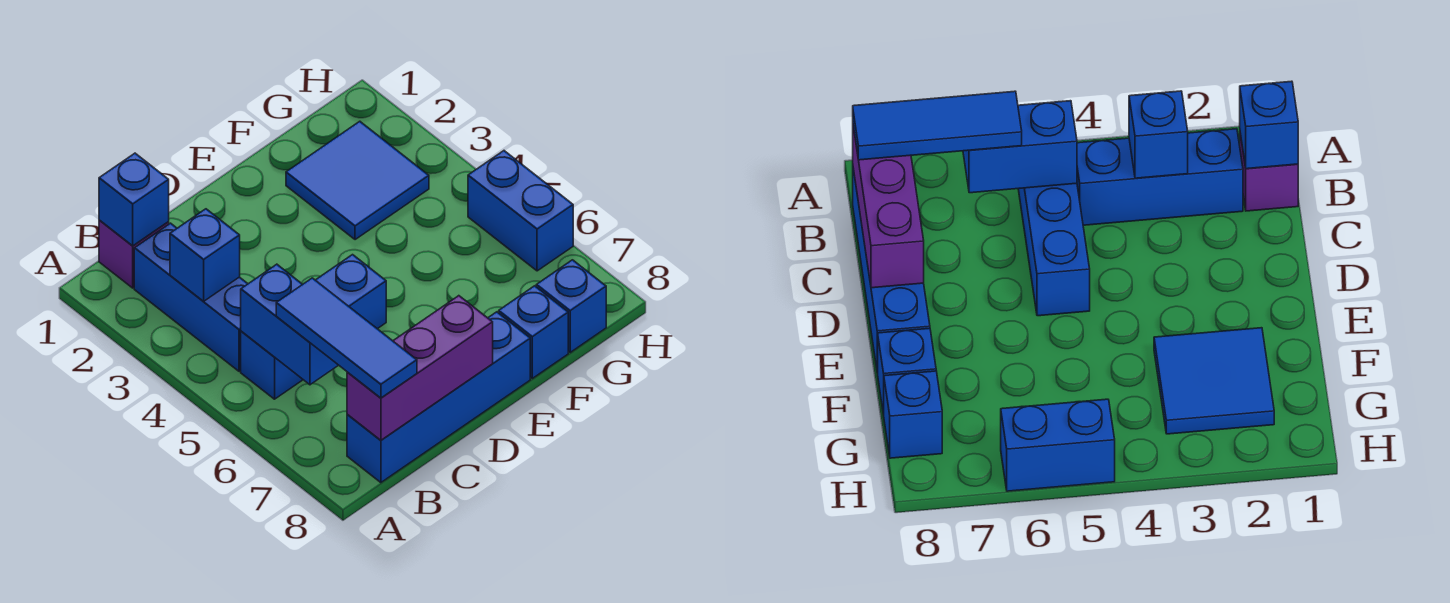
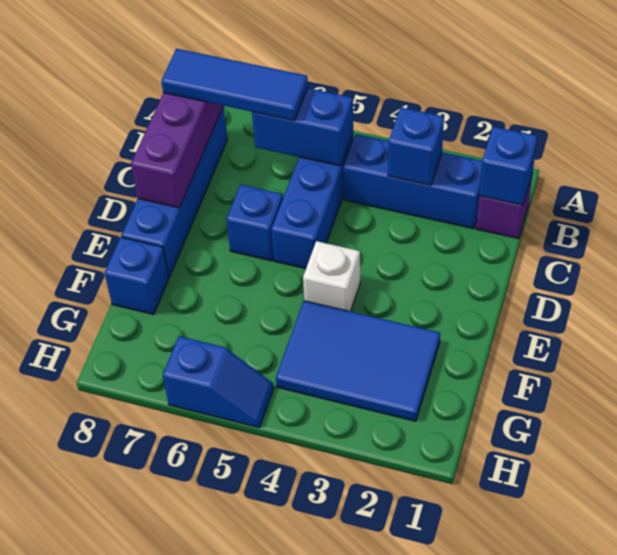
none -> white 1x1 brick [303,241,360,312]
blue 2x2 tile [286,121,429,240] -> blue 2x3 tile [276,301,440,421]
blue 1x1 brick [536,260,606,352] -> blue 1x1 brick moved to [226,185,283,261]
blue 1x2 brick [468,151,573,271] -> blue 1x2 slope [163,336,274,428]

